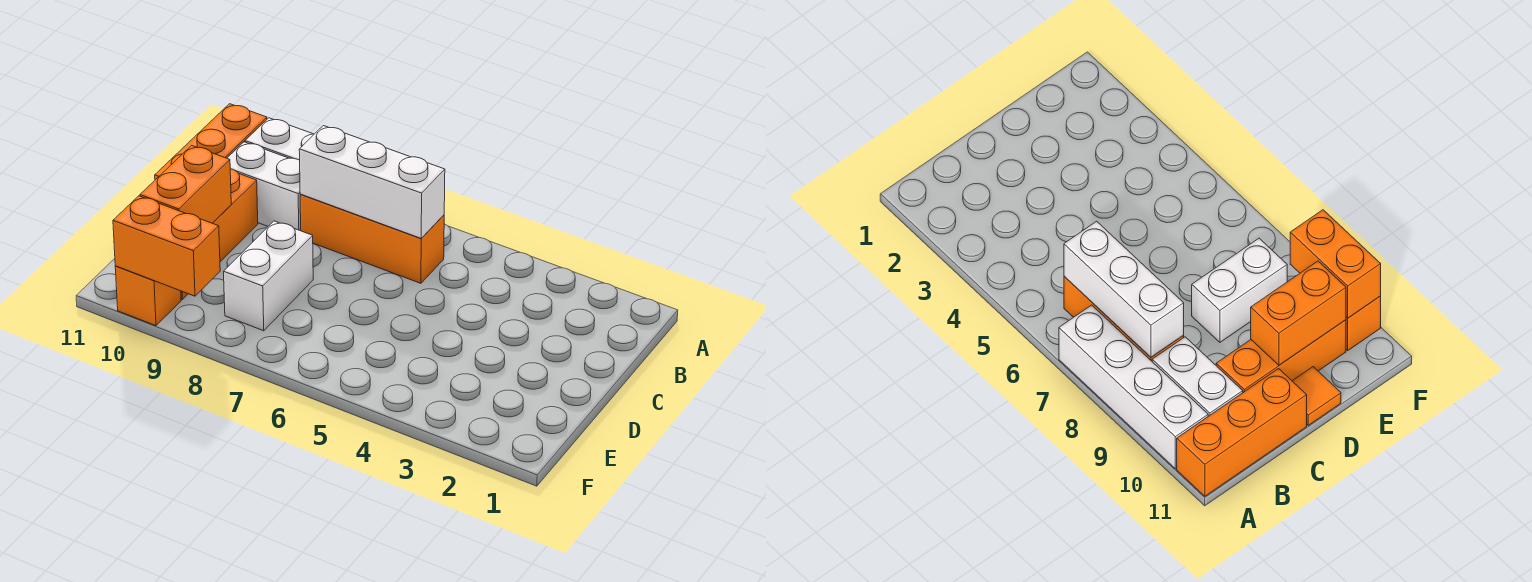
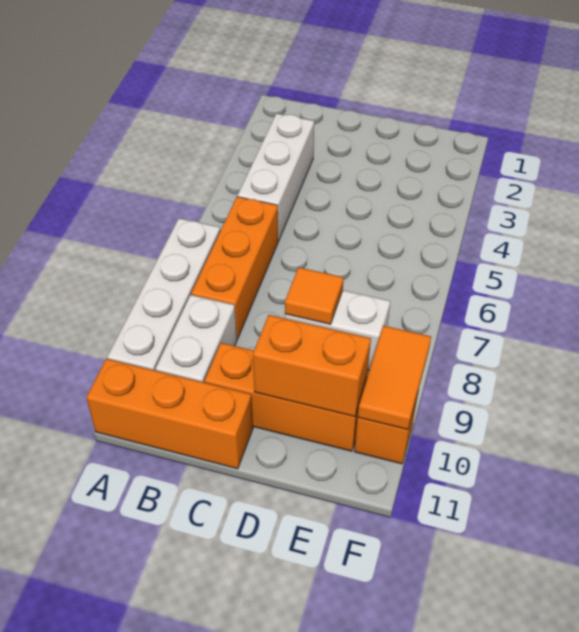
white 1x3 brick [299,126,445,238] -> white 1x3 brick moved to [237,114,314,241]
orange 1x1 tile [1293,367,1341,425] -> orange 1x1 tile moved to [285,267,344,324]
orange 1x2 brick [113,196,220,296] -> orange 1x2 tile [358,326,431,430]

